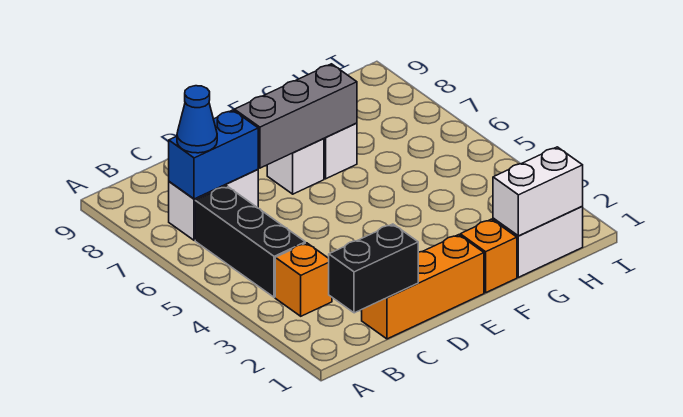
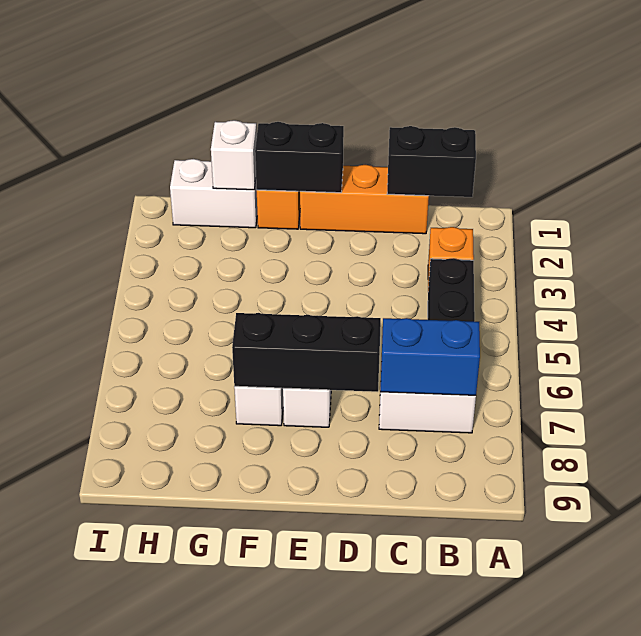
blue 1x1 cone [177,86,217,153] -> none
grey 1x3 brick [235,64,357,168] -> black 1x3 brick [232,313,381,392]
none -> black 1x2 brick [255,122,344,193]
white 1x2 brick [493,147,583,236] -> white 1x1 brick [211,120,257,190]

